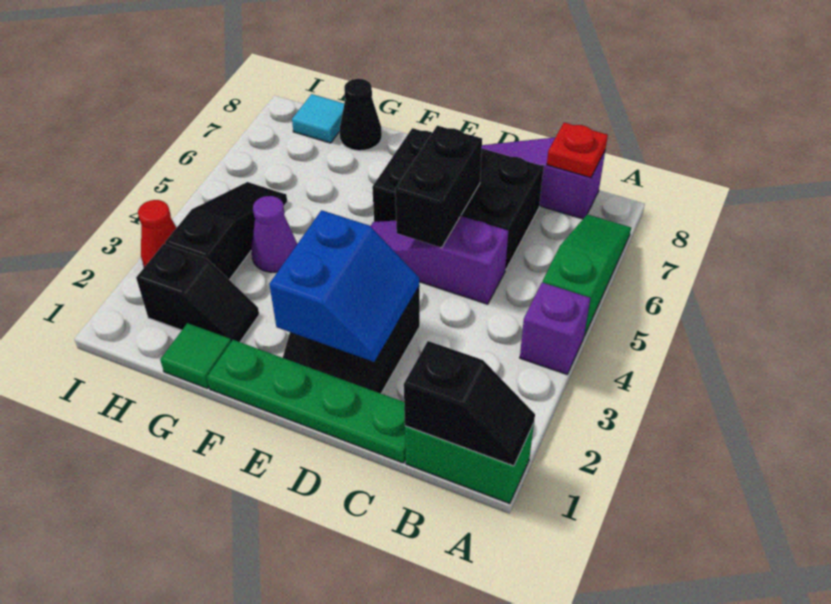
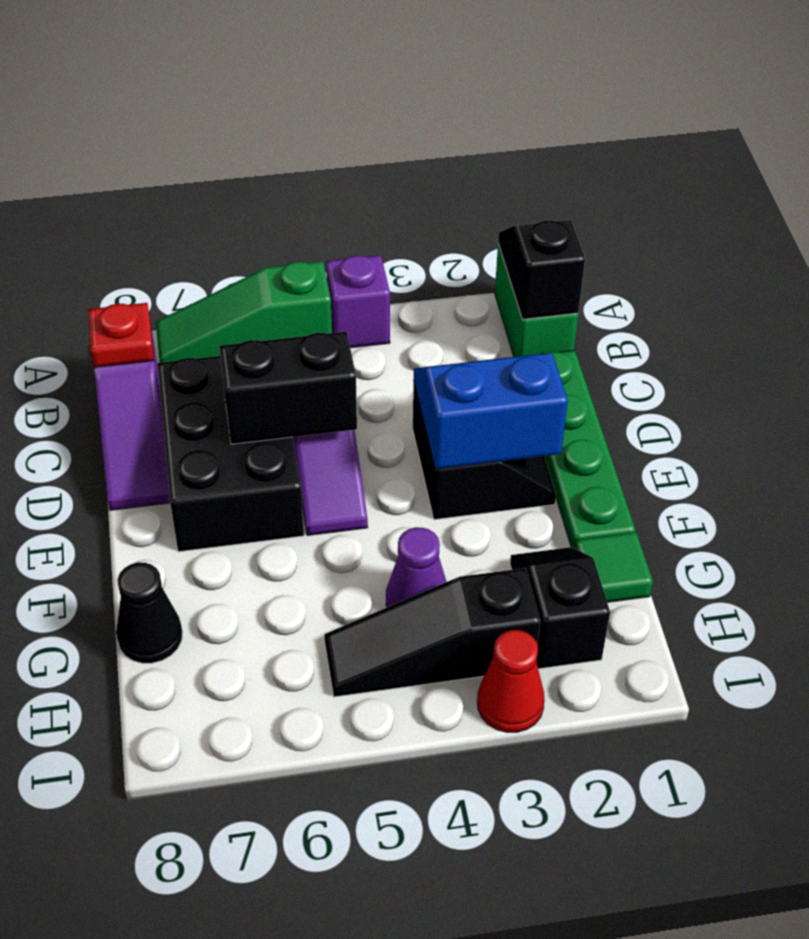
cyan 1x1 tile [292,94,344,143] -> none

